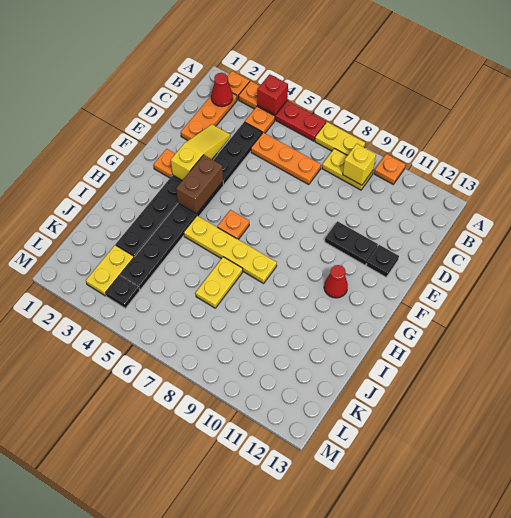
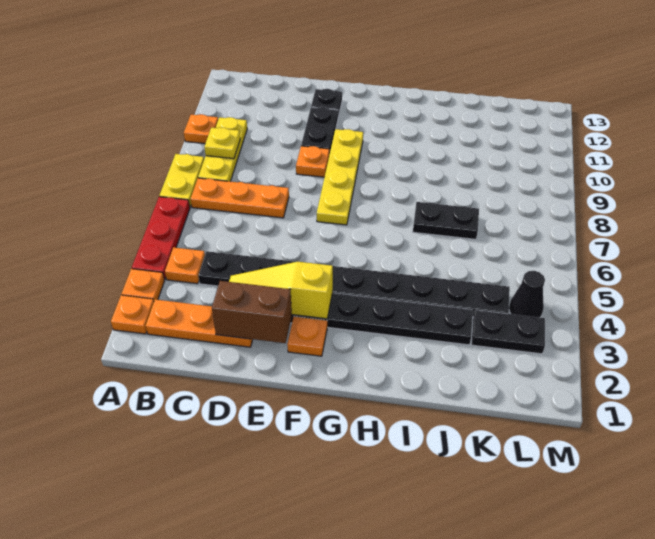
red 1x1 brick [257,74,288,115] -> none
red 1x1 cone [211,73,233,107] -> none
yellow 1x2 plate [322,149,373,190] -> yellow 1x3 plate [198,117,247,182]
yellow 1x1 brick [343,144,376,185] -> yellow 1x1 plate [204,128,240,159]
orange 1x3 plate [251,133,321,185] -> orange 1x3 plate turned to [190,178,289,218]
brown 1x2 brick [176,155,223,214] -> brown 1x2 brick moved to [212,281,292,343]
orange 1x1 plate [218,210,249,240] -> orange 1x1 plate moved to [296,146,329,177]
red 1x1 cone [324,265,348,298] -> none
yellow 1x4 plate [184,216,277,283] -> yellow 1x4 plate moved to [317,129,363,225]
yellow 1x2 plate [196,257,243,308] -> black 1x2 plate [413,202,479,239]
yellow 1x2 plate [86,245,134,296] -> black 1x2 plate [471,310,545,354]
black 1x1 plate [106,275,140,308] -> black 1x1 cone [509,271,545,318]

